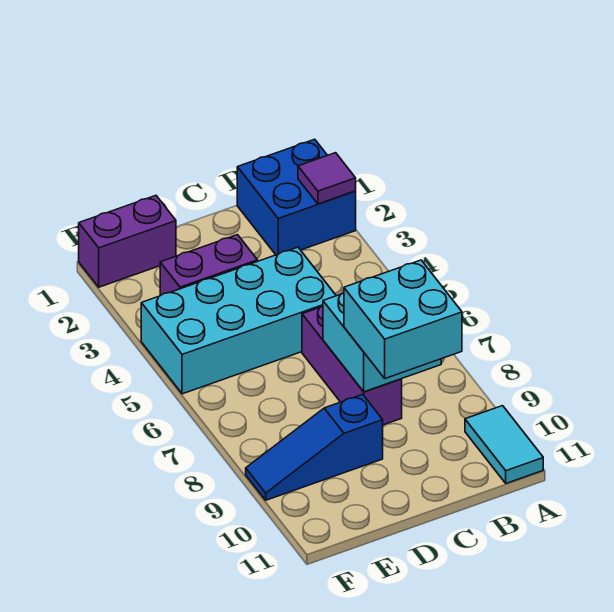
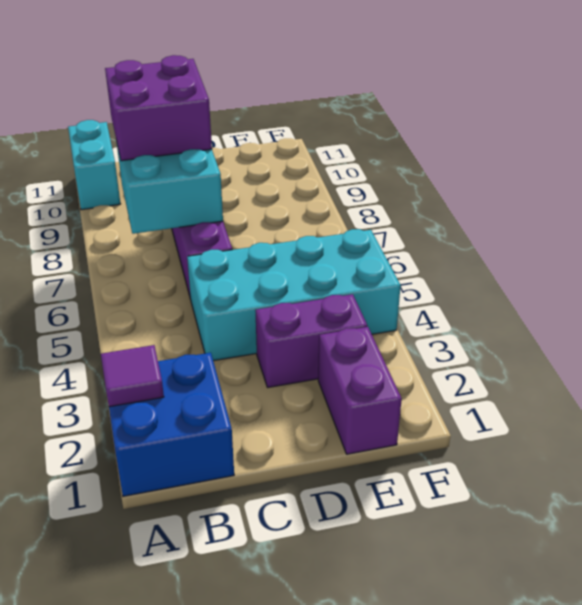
cyan 1x2 tile [465,406,543,483] -> cyan 1x2 brick [68,120,120,210]
cyan 2x2 brick [344,260,462,378] -> purple 2x2 brick [105,55,212,161]
blue 1x3 slope [246,394,383,500] -> none
purple 1x2 brick [79,196,176,287] -> purple 1x2 brick turned to [318,327,402,454]

